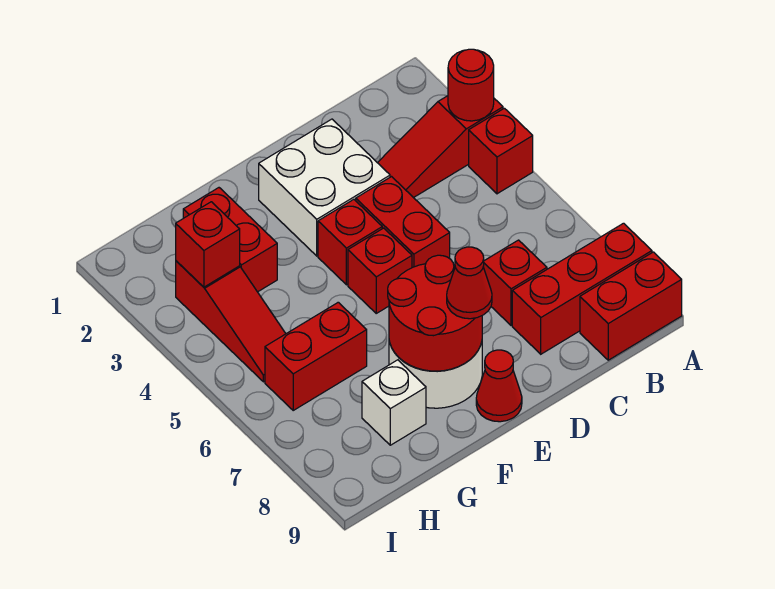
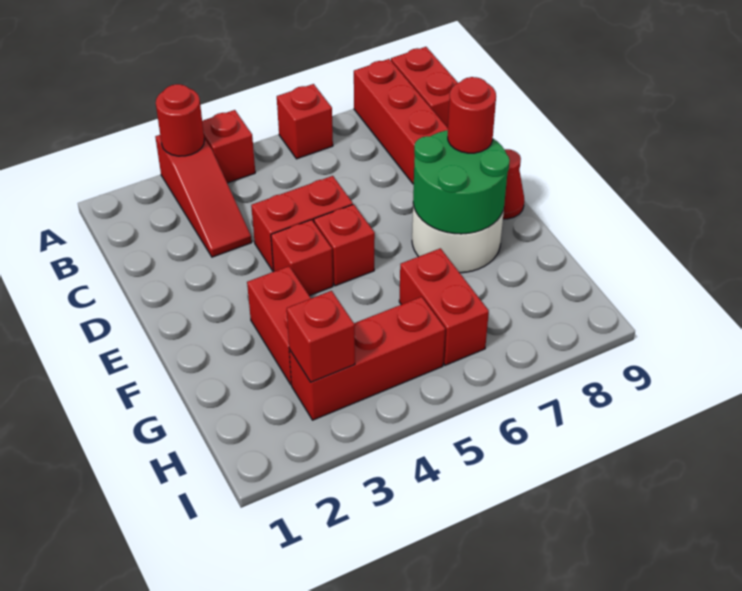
red 1x1 brick [483,240,547,325] -> red 1x1 brick moved to [277,84,333,159]
white 2x2 brick [259,119,390,256] -> none
red 2x2 round brick [388,255,482,371] -> green 2x2 round brick [413,130,510,234]
red 1x1 cone [447,247,492,319] -> red 1x1 round brick [448,77,496,153]
red 1x2 brick [183,188,277,292] -> red 1x2 brick turned to [247,266,311,385]
white 1x1 brick [362,360,426,445] -> none
red 1x3 slope [176,261,286,382] -> red 1x3 brick [289,297,445,420]

